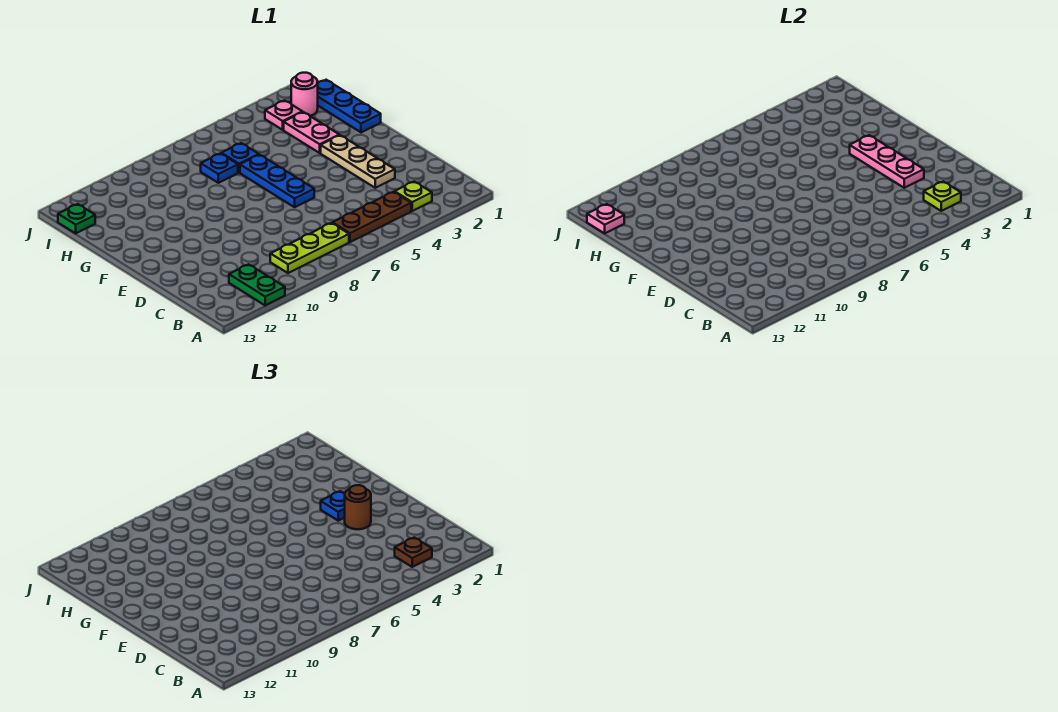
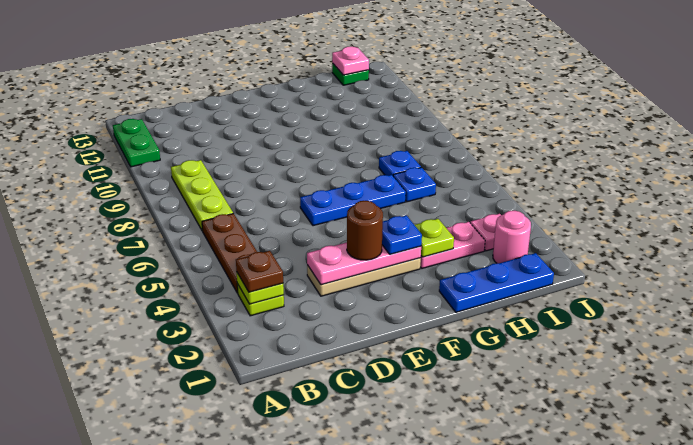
green 1x2 plate [229,264,285,305] -> green 1x2 plate turned to [113,119,160,167]
none -> lime 1x1 plate [415,219,454,257]

